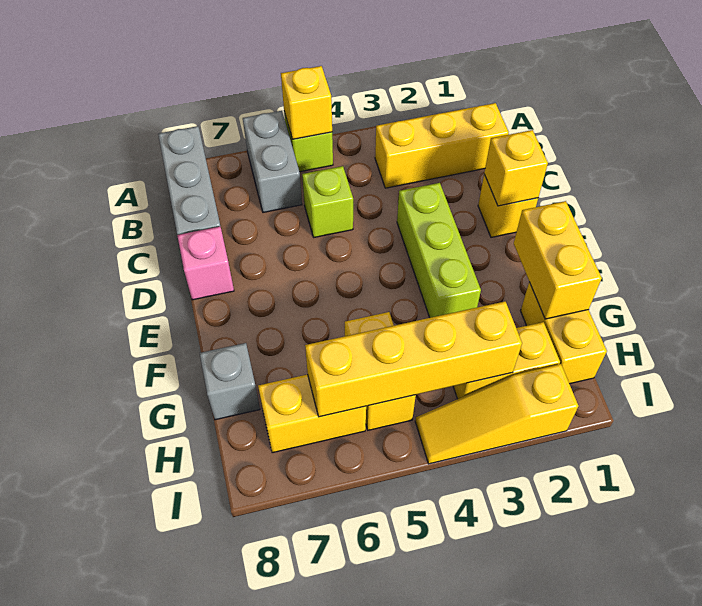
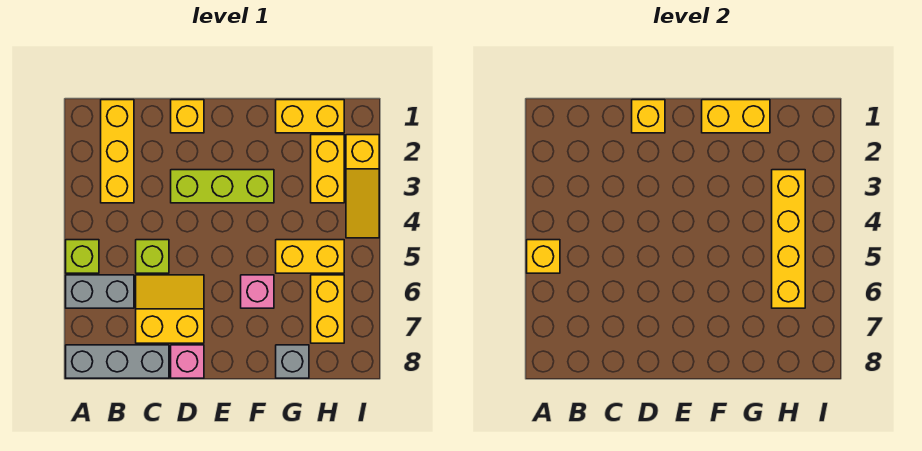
none -> yellow 2x2 slope [136,275,204,343]
none -> pink 1x1 brick [241,275,274,308]

